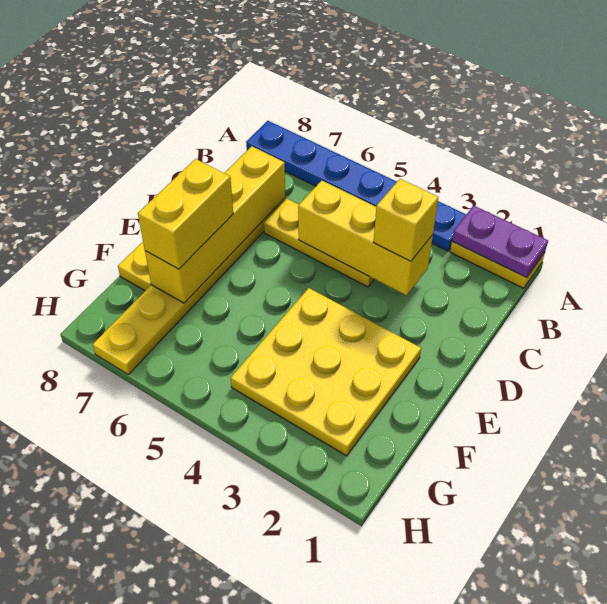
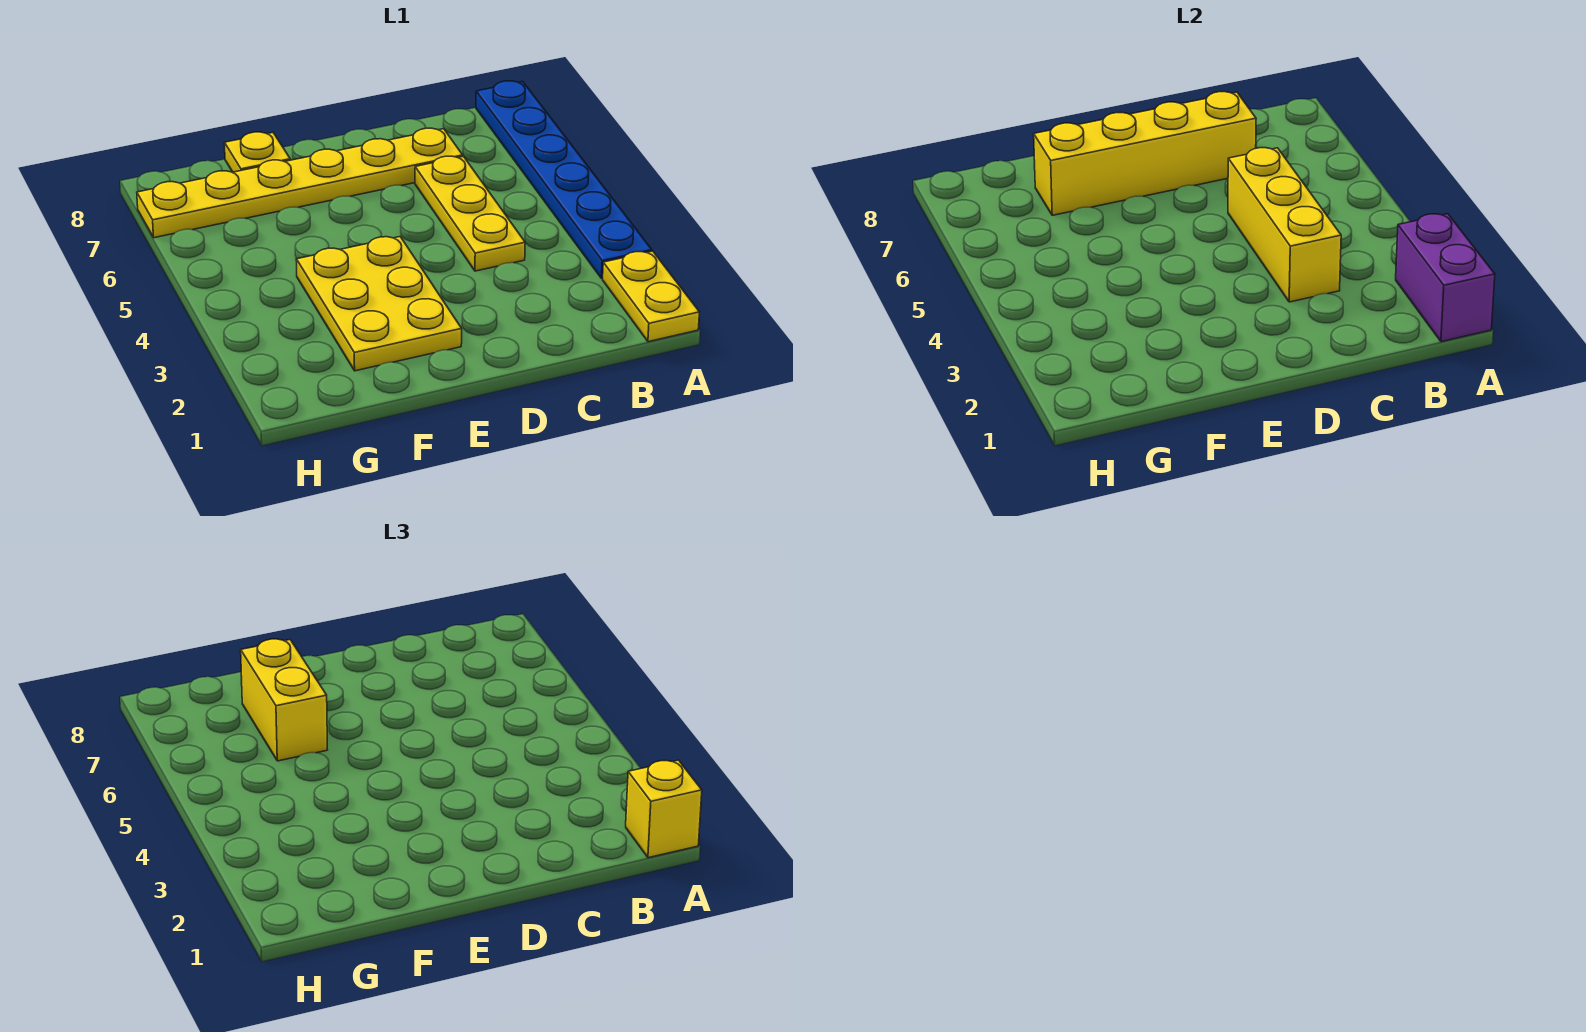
purple 1x2 plate [452,206,548,278] -> purple 1x2 brick [1396,214,1495,342]
yellow 1x1 brick [374,179,438,261] -> yellow 1x1 brick moved to [626,760,702,858]
yellow 3x3 plate [231,288,421,456] -> yellow 2x3 plate [296,237,462,371]
yellow 1x2 brick [138,159,233,269] -> yellow 1x2 brick turned to [241,639,327,761]

